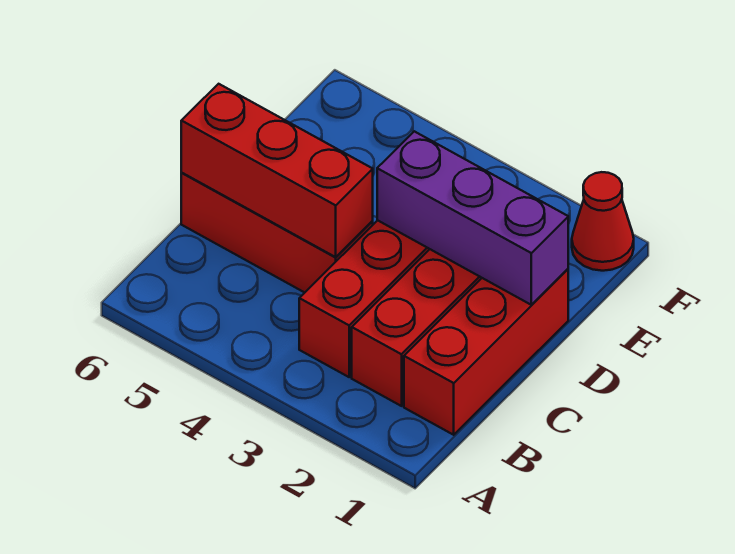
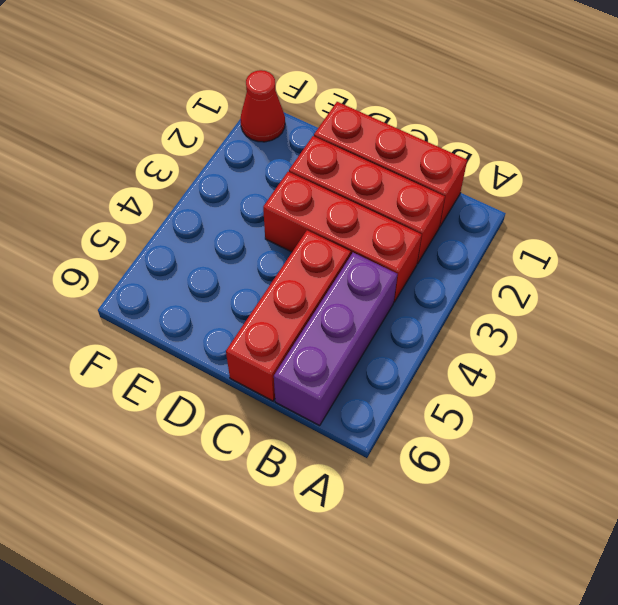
red 1x3 brick [181,84,373,257] -> none
purple 1x3 brick [377,131,568,305] -> purple 1x3 brick moved to [274,253,397,426]

